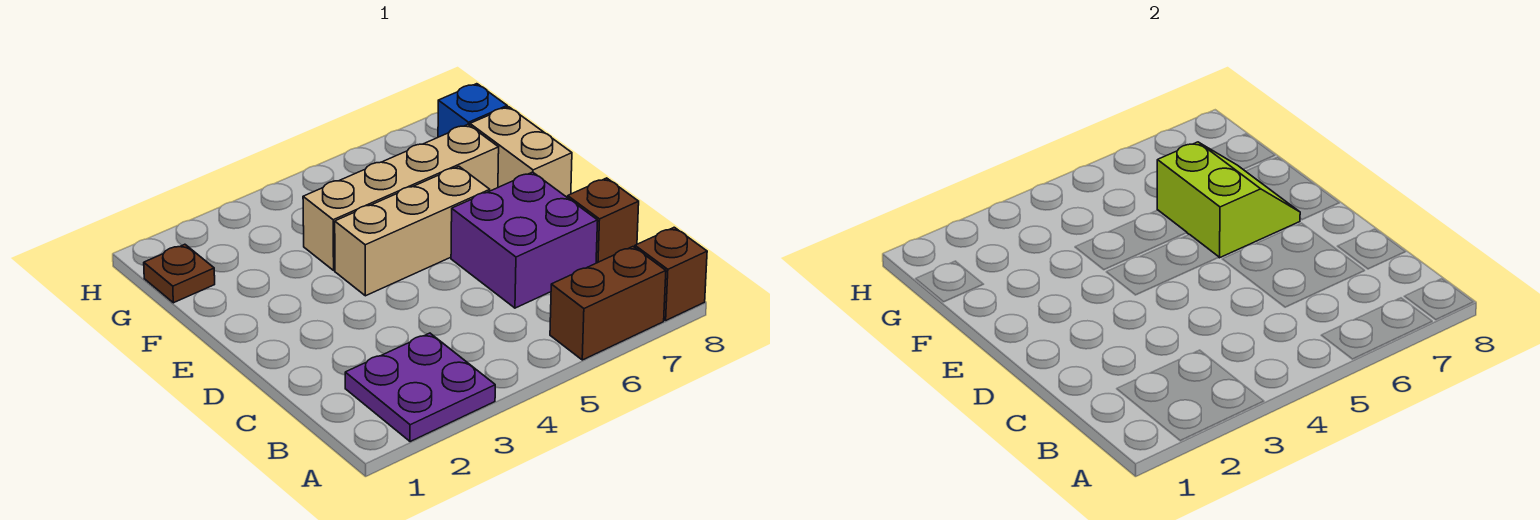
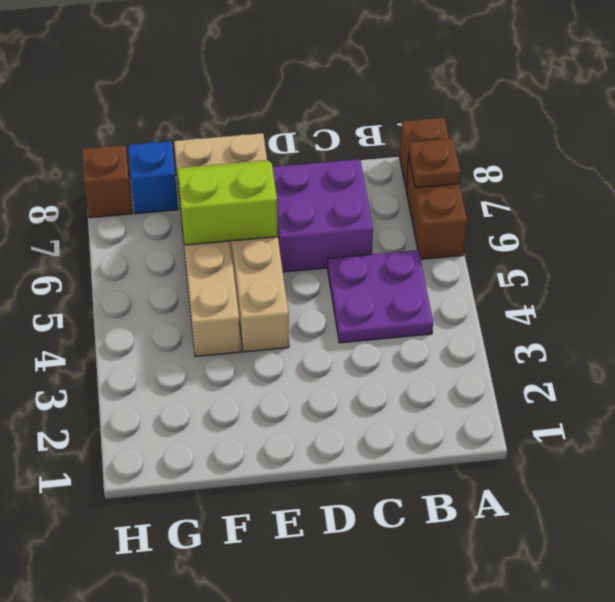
purple 2x2 plate [345,333,495,442] -> purple 2x2 plate moved to [328,250,433,343]
brown 1x1 brick [568,178,639,263] -> brown 1x1 brick moved to [82,145,132,218]
brown 1x1 plate [144,244,215,303] -> brown 1x1 plate moved to [408,139,461,188]

